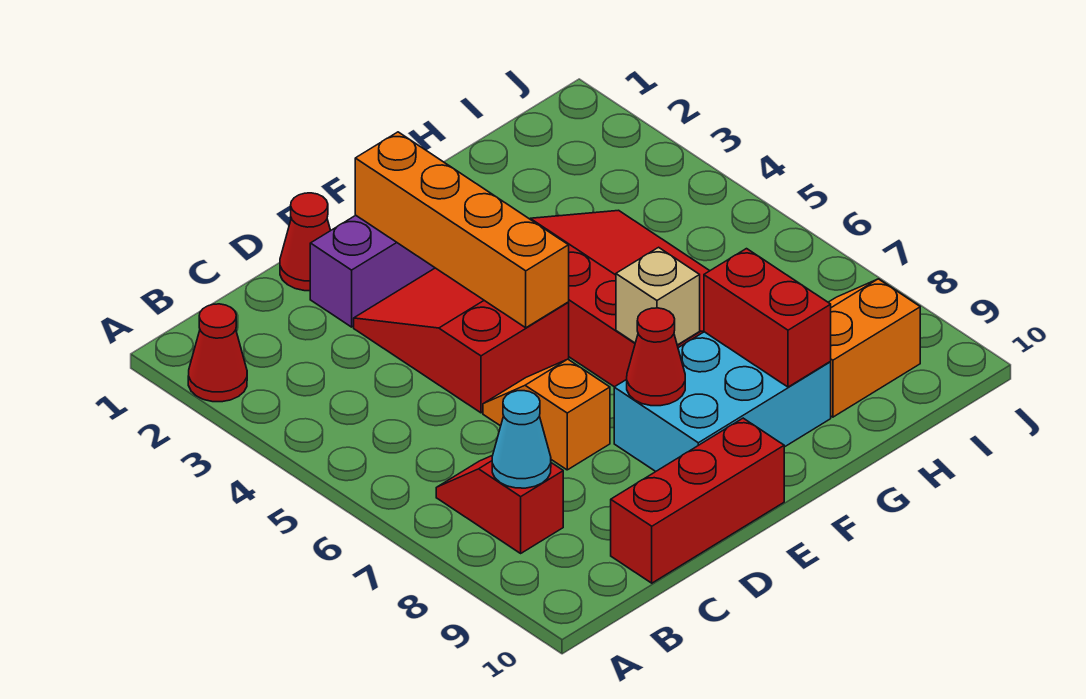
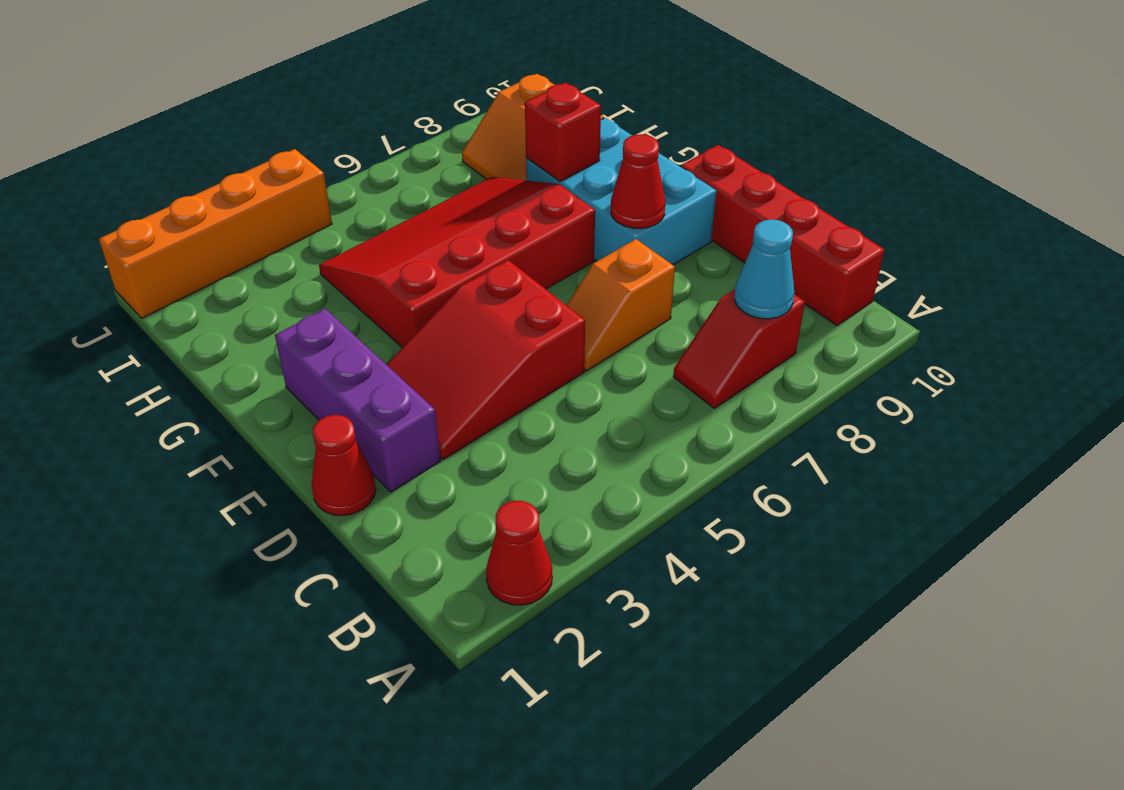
red 1x3 brick [611,418,784,583] -> red 1x4 brick [681,145,885,326]
orange 1x4 brick [355,132,569,328] -> orange 1x4 brick moved to [99,149,332,318]
tan 1x1 brick [616,247,700,345] -> none
red 1x2 brick [704,249,831,387] -> red 1x1 brick [525,83,601,181]

